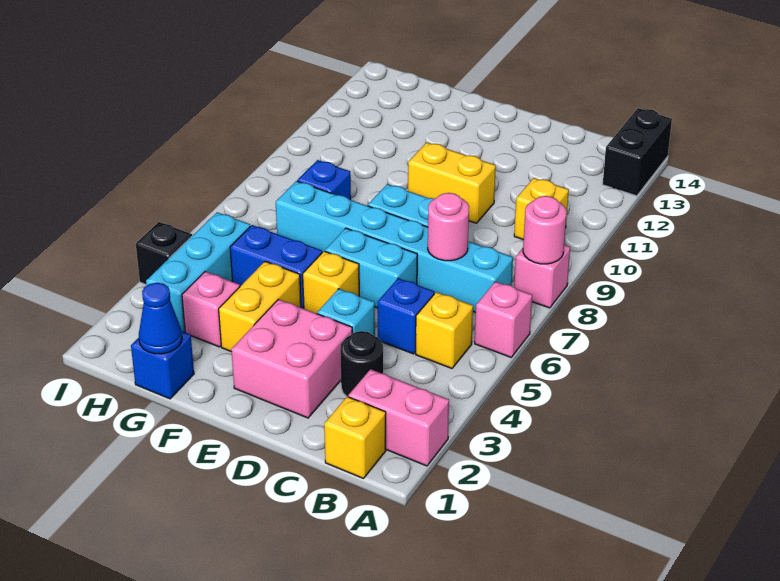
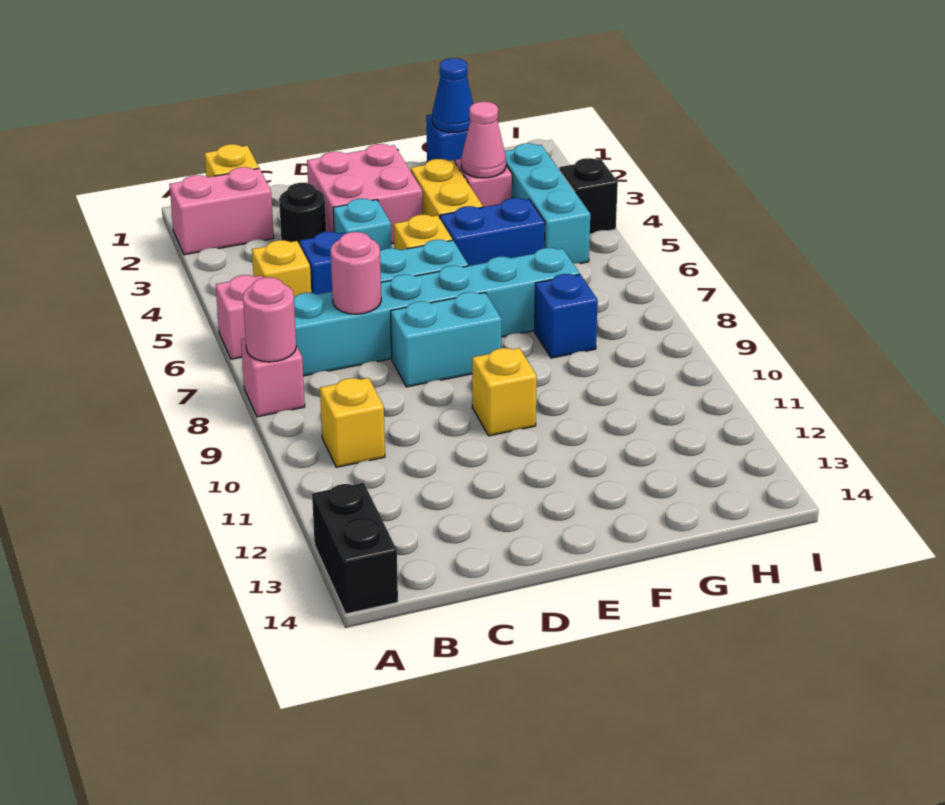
yellow 1x2 brick [408,142,496,223] -> yellow 1x1 brick [472,348,537,436]
none -> pink 1x1 cone [461,102,506,178]

